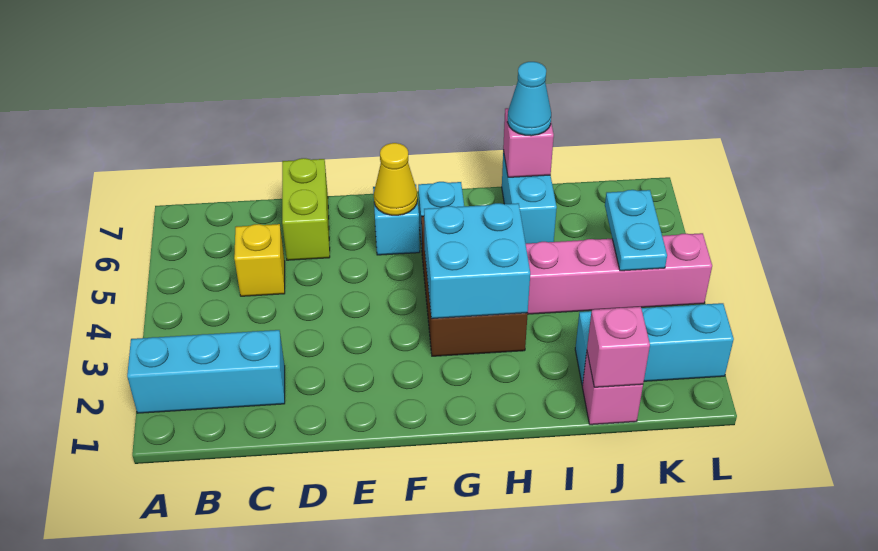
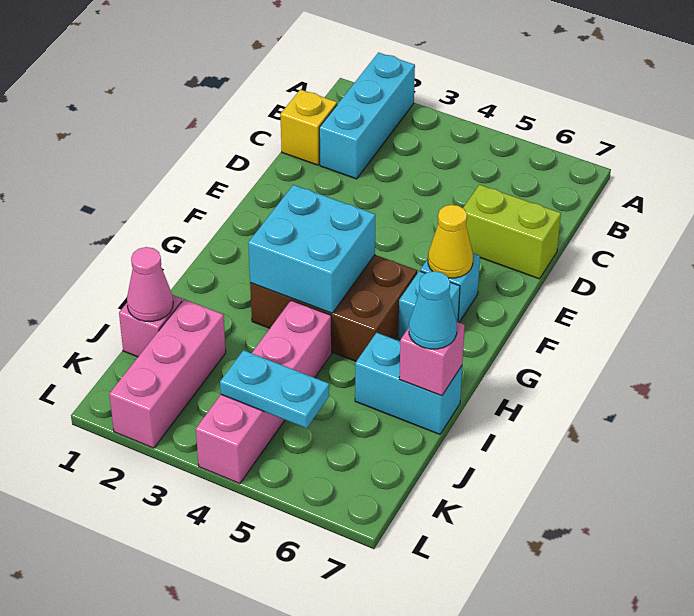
yellow 1x1 brick [234,224,285,296] -> yellow 1x1 brick moved to [280,89,337,165]
pink 1x1 brick [587,307,650,387] -> pink 1x1 cone [127,247,173,321]
cyan 1x3 brick [575,303,734,385] -> pink 1x3 brick [109,299,226,448]

